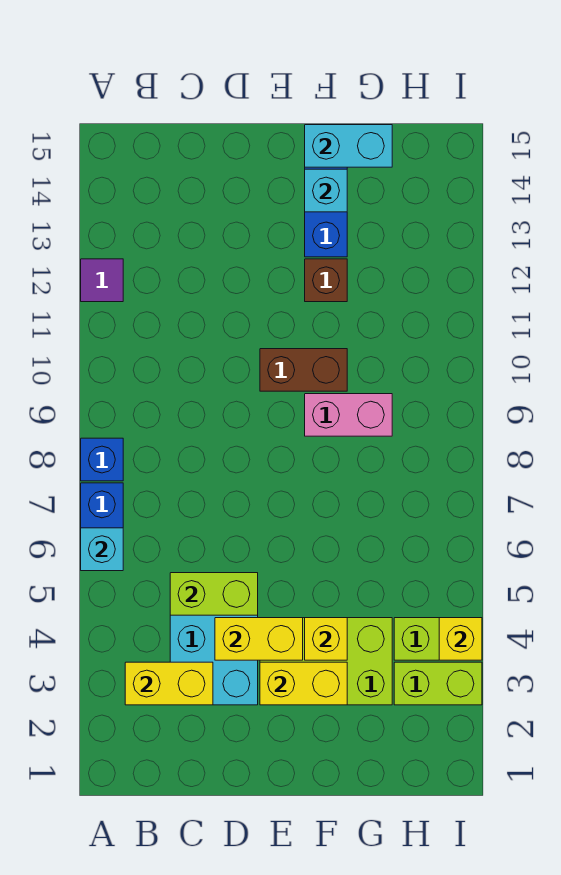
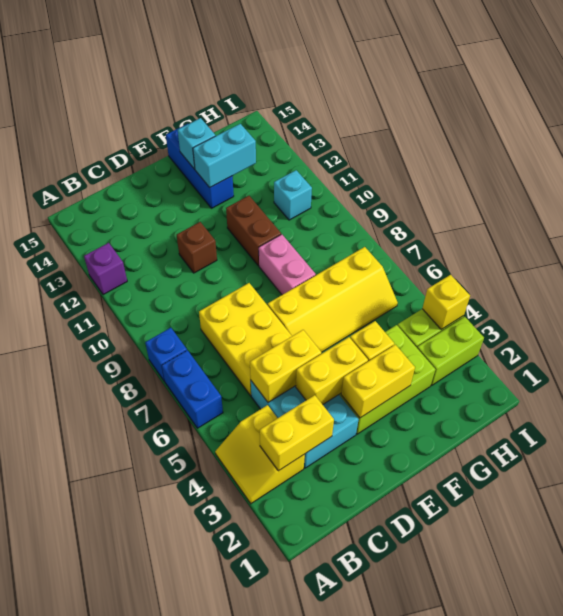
none -> yellow 2x2 slope [215,405,305,503]
cyan 1x1 brick [81,528,123,571] -> cyan 1x1 brick moved to [274,170,312,220]
purple 1x1 tile [81,259,123,302] -> purple 1x1 brick [84,243,127,295]
lime 1x2 brick [170,573,258,615] -> yellow 1x2 brick [250,330,322,402]
none -> yellow 2x3 brick [199,283,292,396]
none -> yellow 2x4 slope [268,247,398,352]
brown 1x2 brick [260,349,347,391] -> brown 1x2 brick turned to [226,196,281,266]
pink 1x2 brick [305,394,392,436] -> pink 1x2 brick turned to [259,234,316,295]
brown 1x1 brick [305,259,347,302] -> brown 1x1 brick moved to [177,222,217,273]
cyan 1x2 brick [305,125,392,167] -> cyan 1x2 brick moved to [193,124,256,187]

